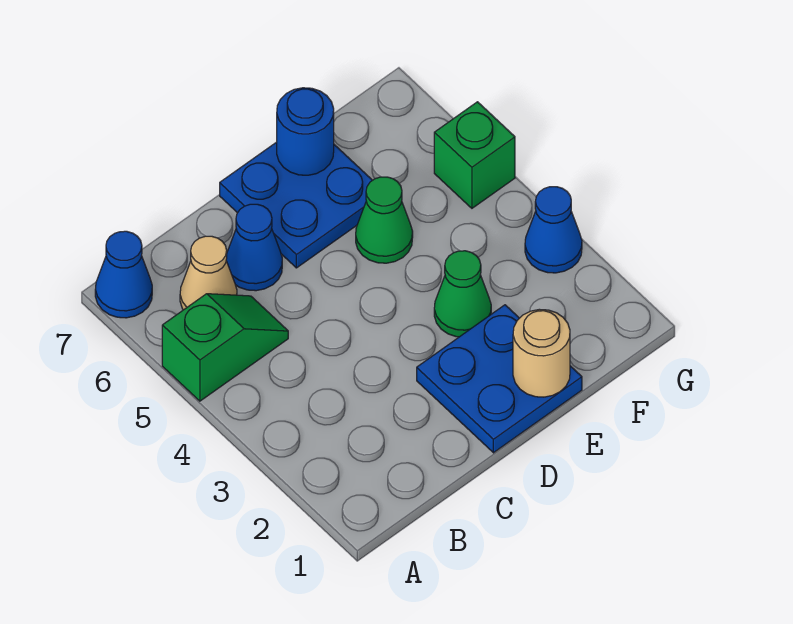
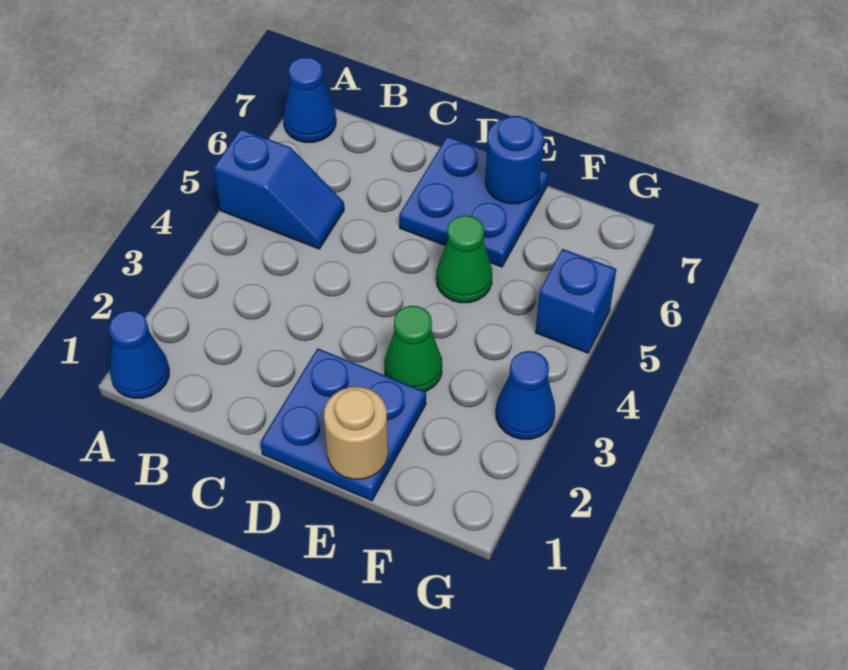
green 1x2 slope [162,294,288,401] -> blue 1x2 slope [214,129,344,249]
tan 1x1 cone [180,236,237,310] -> none
blue 1x1 cone [226,204,282,291] -> blue 1x1 cone moved to [109,310,169,399]
green 1x1 brick [434,102,515,208] -> blue 1x1 brick [535,249,616,353]

